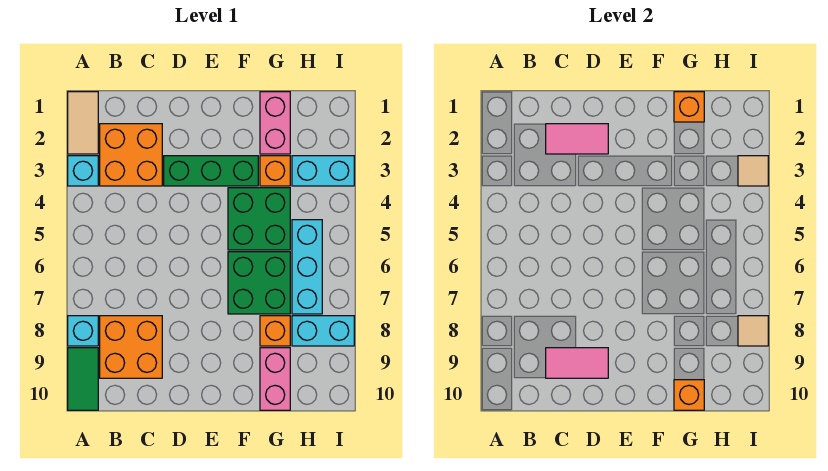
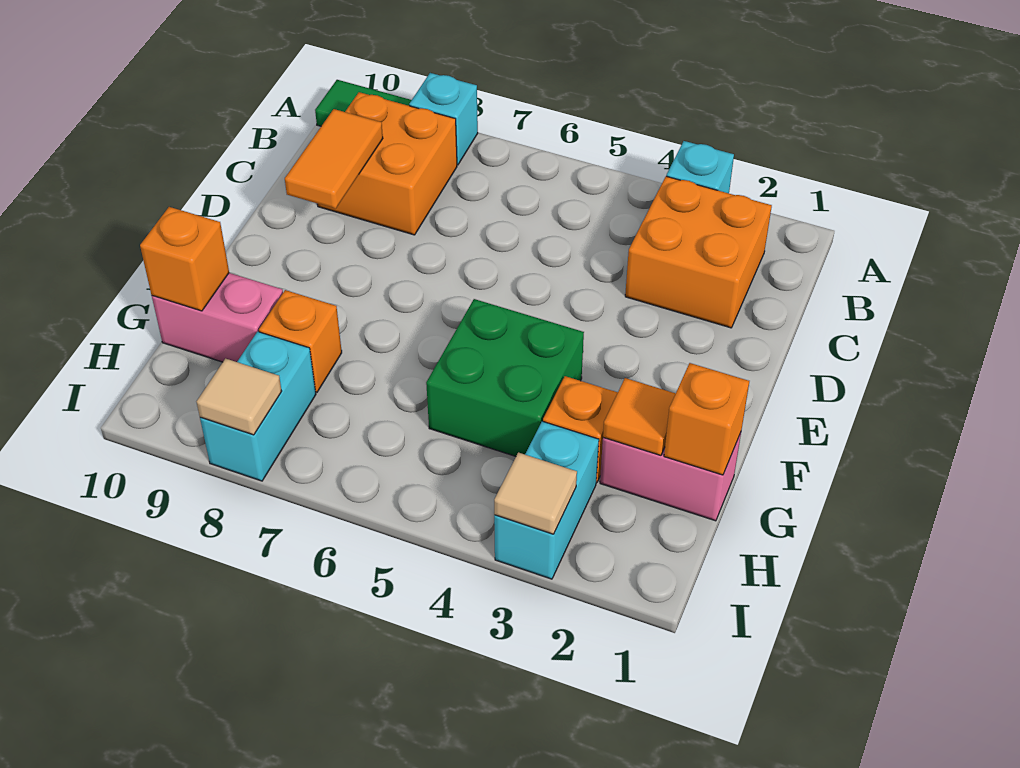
tan 1x2 tile [68,92,98,154] -> none
pink 1x2 tile [546,124,608,154] -> none
pink 1x2 tile [546,348,608,378] -> orange 1x2 tile [285,109,383,209]
green 1x3 brick [164,156,258,186] -> none
green 2x2 brick [228,252,290,314] -> none
none -> orange 1x1 tile [603,378,676,455]
cyan 1x3 brick [292,220,322,314] -> none

